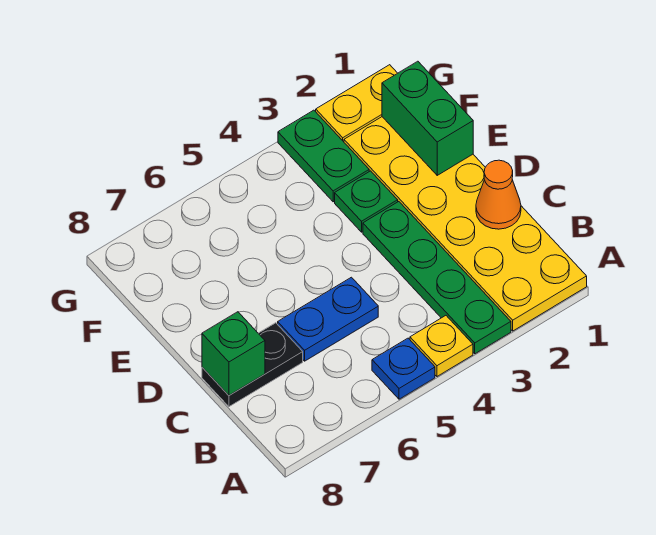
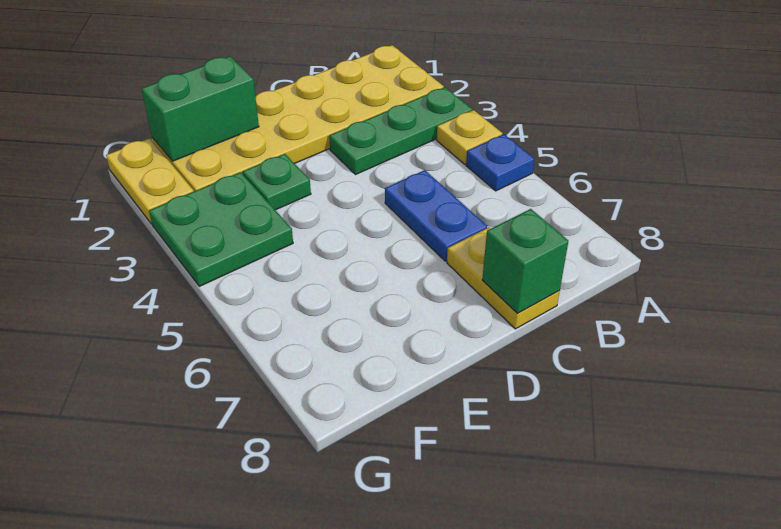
green 1x4 plate [363,202,511,354] -> green 1x3 plate [329,87,472,175]
orange 1x1 cone [476,160,521,229] -> none
black 1x2 plate [202,323,303,407] -> yellow 1x2 plate [447,227,560,329]
green 1x2 plate [278,110,369,202] -> green 2x2 plate [149,172,293,286]

